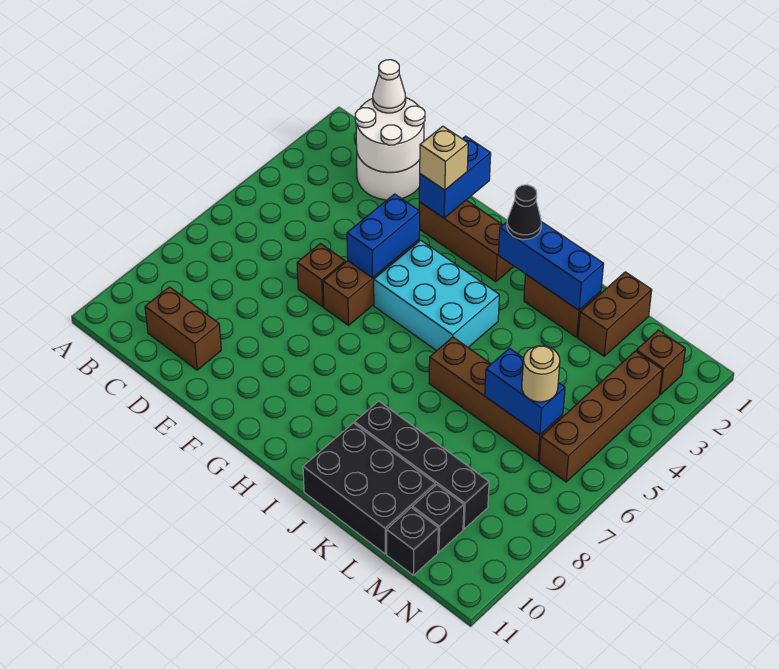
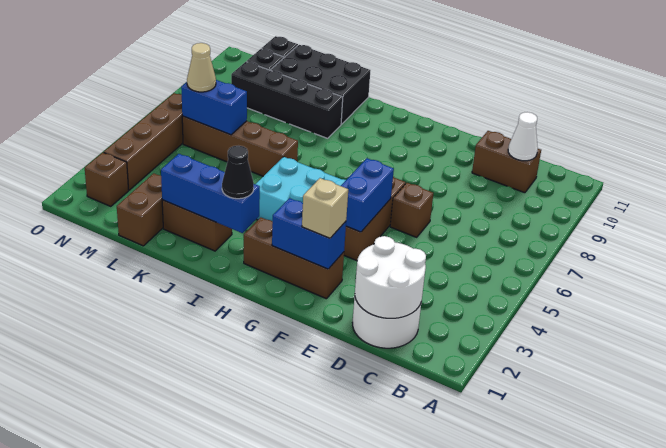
white 1x1 cone [373,60,406,113] -> white 1x1 cone moved to [508,112,538,161]
blue 1x2 brick [419,136,491,218] -> blue 1x2 brick turned to [272,198,346,269]
tan 1x1 round brick [522,346,560,402] -> tan 1x1 cone [187,43,216,92]

